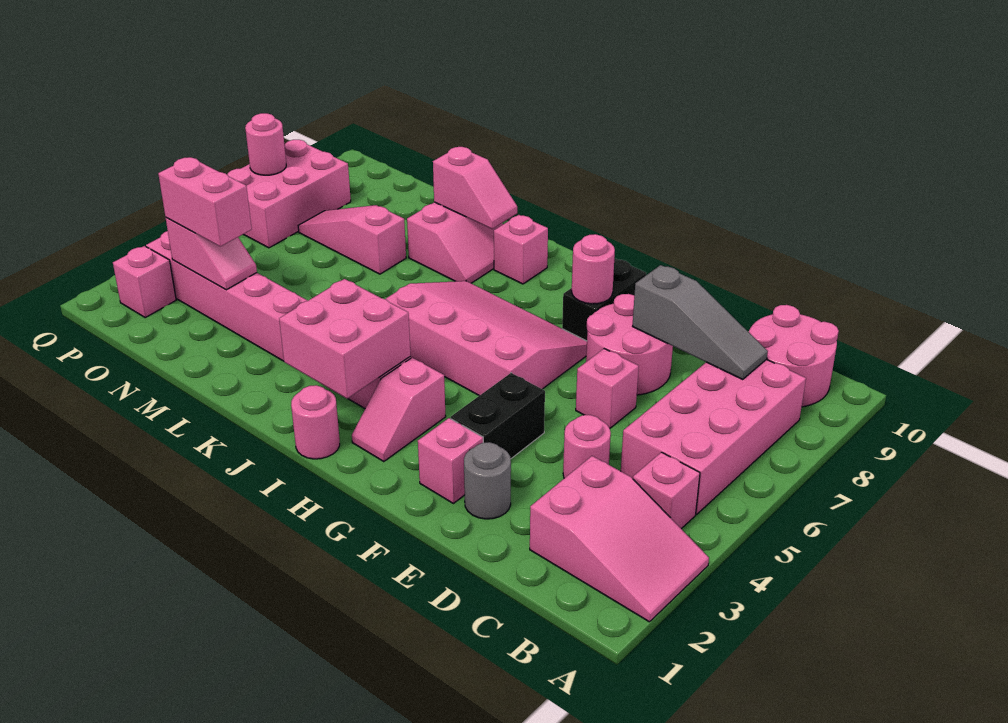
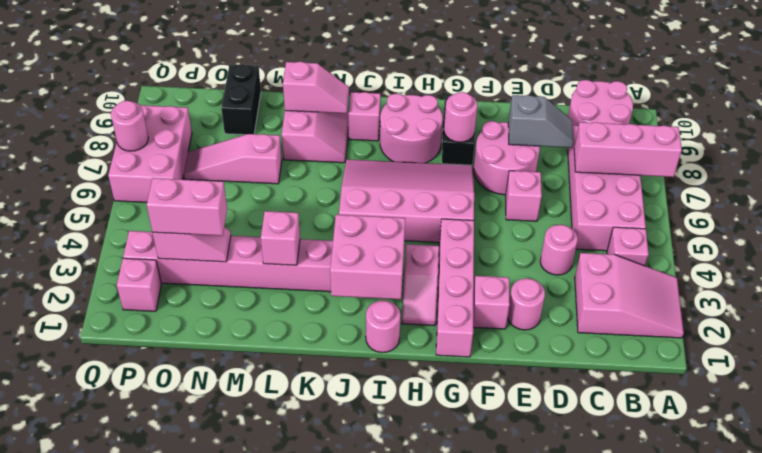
none -> pink 1x3 brick [574,122,682,177]
grey 1x3 slope [633,265,768,379] -> grey 1x2 slope [508,95,573,148]
grey 1x1 round brick [464,442,511,519] -> pink 1x1 round brick [508,278,545,330]
black 1x2 brick [451,373,545,458] -> black 1x2 brick moved to [221,64,261,135]
none -> pink 1x4 brick [436,219,474,357]
none -> pink 2x2 round brick [380,94,443,163]
none -> pink 1x1 brick [261,211,300,265]

